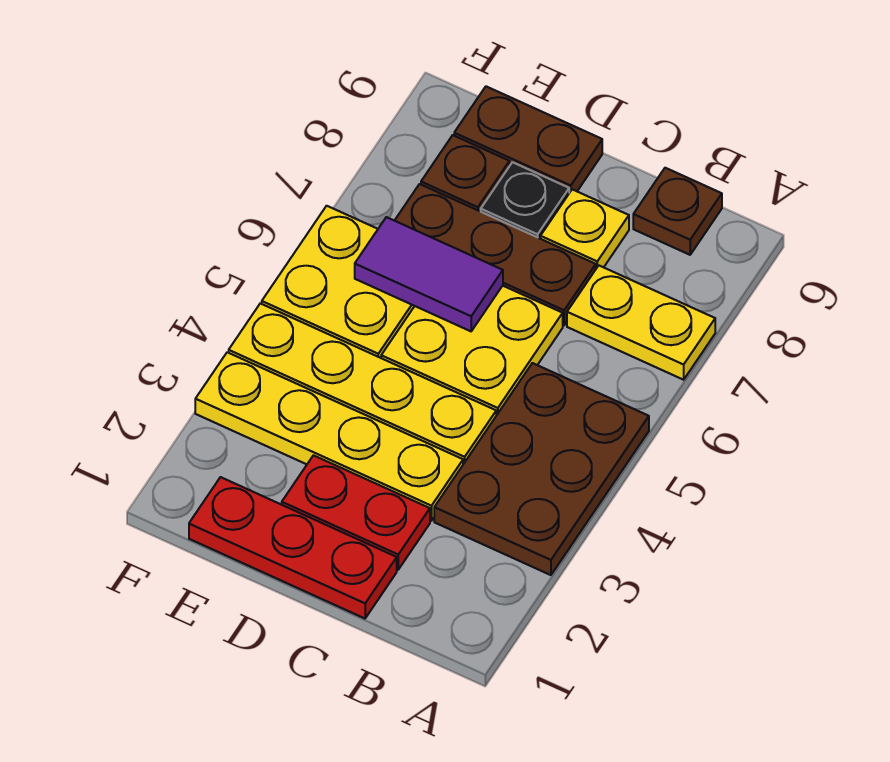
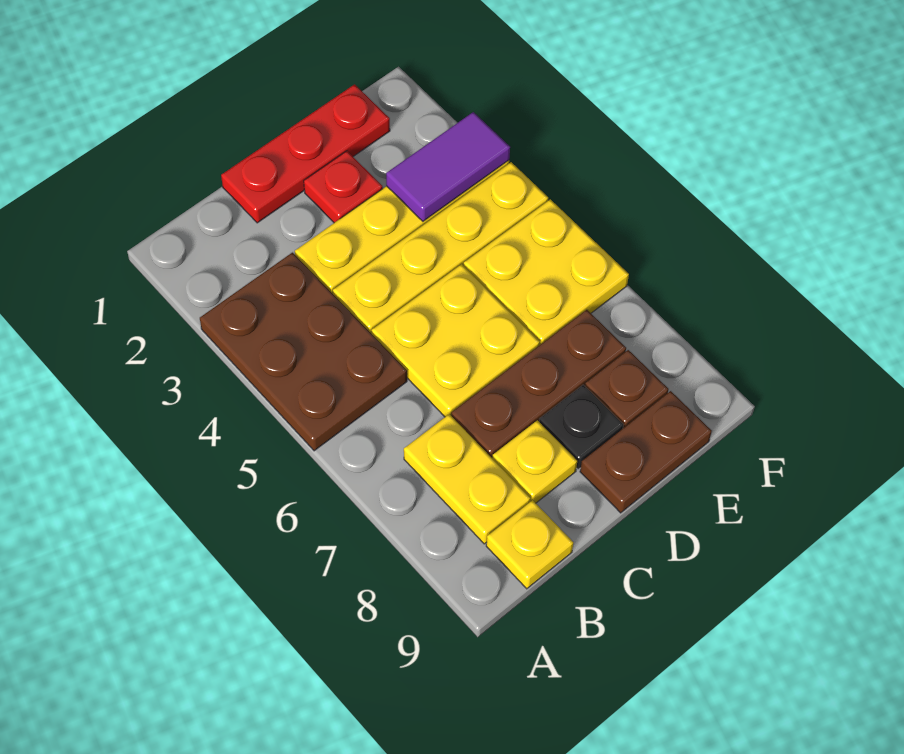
yellow 1x2 plate [567,266,715,380] -> yellow 1x2 plate turned to [404,414,530,544]
brown 1x1 plate [633,168,722,255] -> yellow 1x1 plate [486,500,573,589]
red 1x2 plate [282,455,430,570] -> red 1x1 plate [304,151,383,223]
purple 1x2 tile [355,217,503,331] -> purple 1x2 tile moved to [386,112,510,221]

